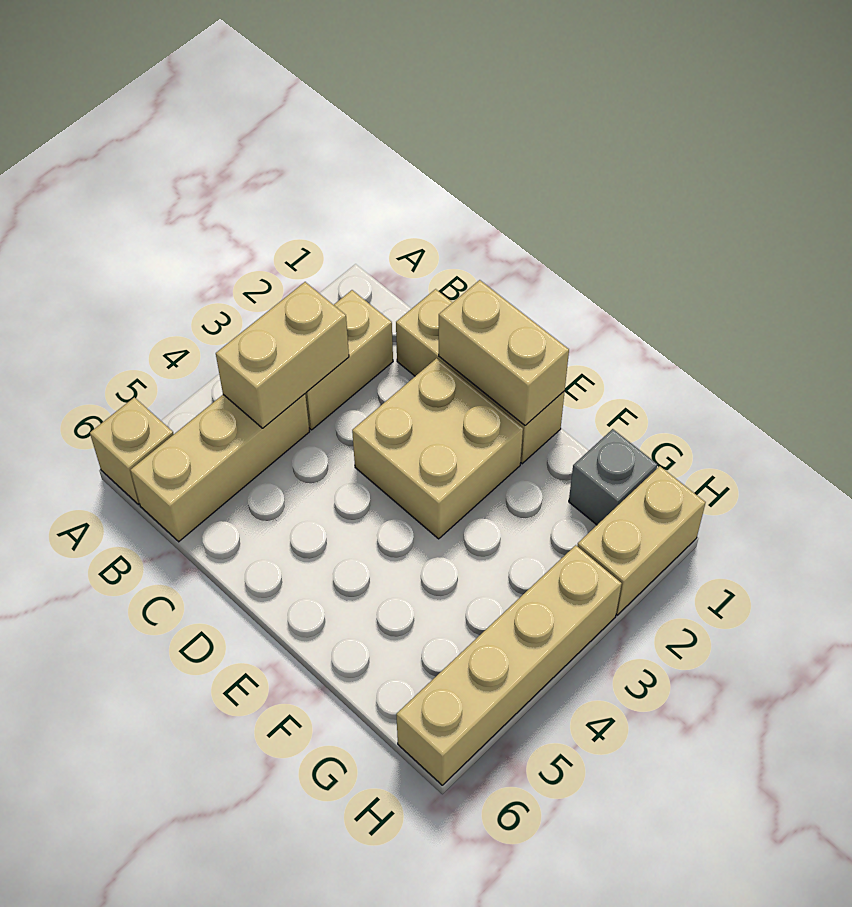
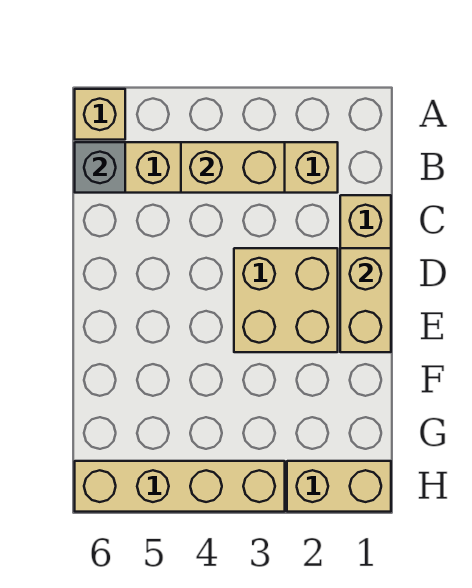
grey 1x1 brick [569,429,657,525] -> grey 1x1 brick moved to [75,142,125,193]

